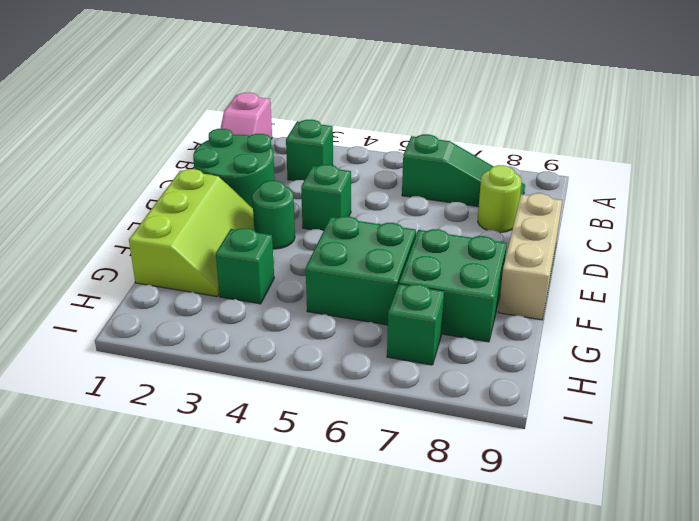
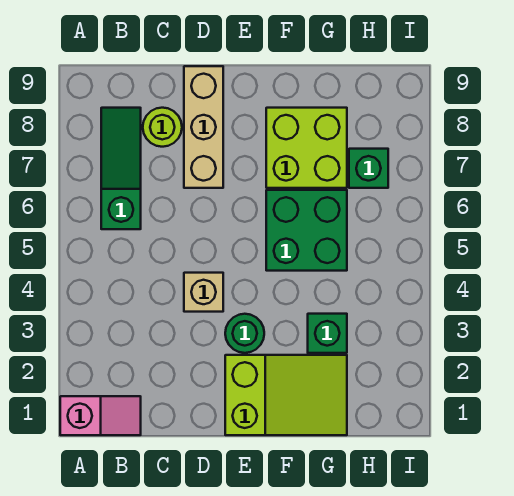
green 1x1 brick [286,120,333,181] -> none
green 2x2 round brick [193,129,275,208] -> none
green 1x1 brick [301,165,351,231] -> tan 1x1 brick [184,273,223,312]
tan 1x3 brick [498,193,562,320] -> tan 1x3 brick turned to [184,66,223,188]
lime 2x3 slope [129,169,254,297] -> lime 2x3 slope turned to [225,355,347,435]
green 2x2 brick [399,229,507,342] -> lime 2x2 brick [266,108,347,188]

